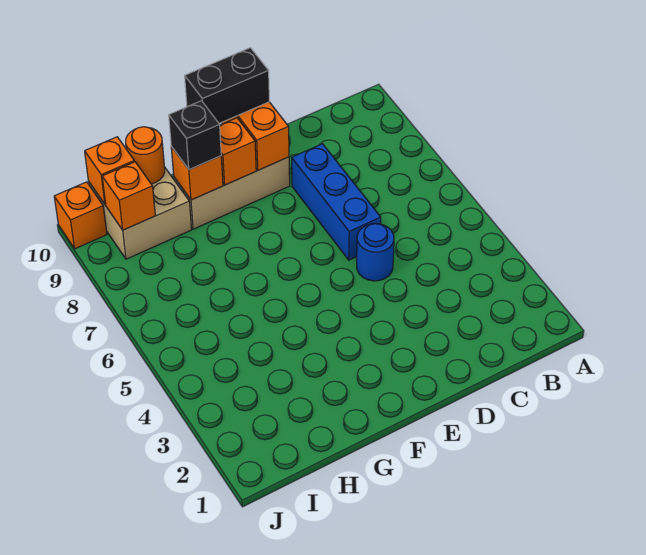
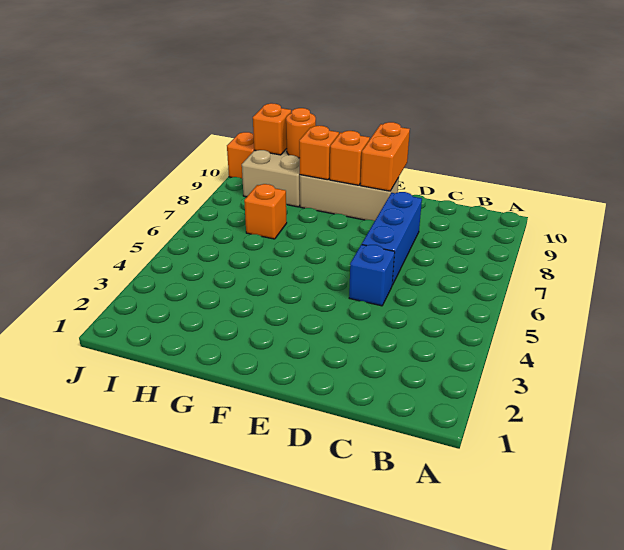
blue 1x1 round brick [357,224,394,281] -> blue 1x1 brick [349,245,395,306]
black 1x2 brick [185,48,269,123] -> none
black 1x1 brick [169,101,221,170] -> none
orange 1x1 brick [102,162,155,230] -> orange 1x1 brick moved to [244,184,287,239]

